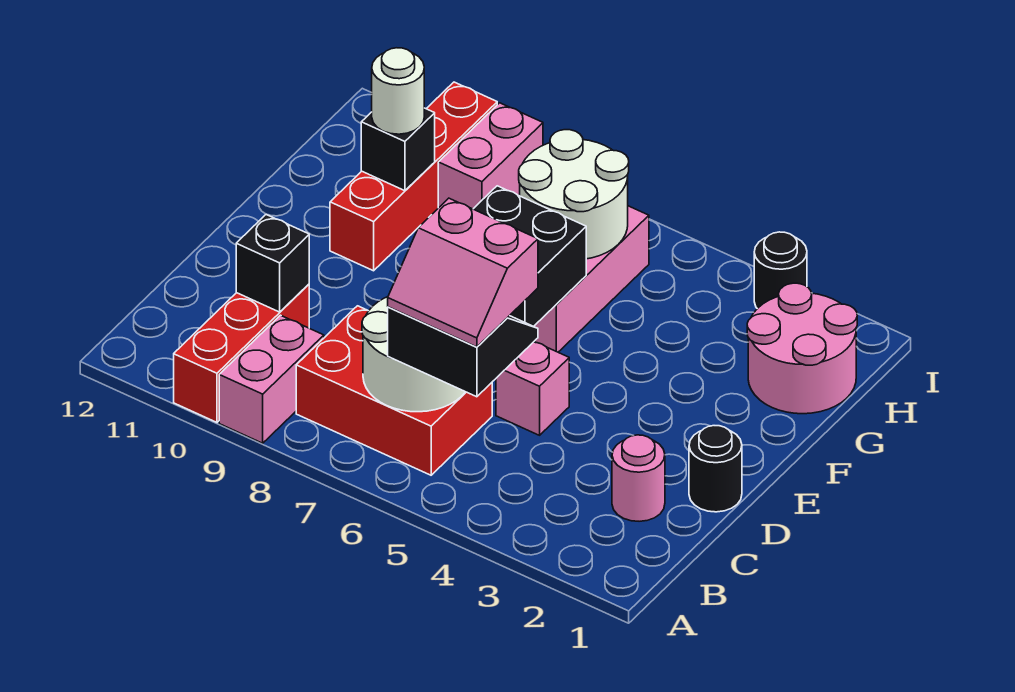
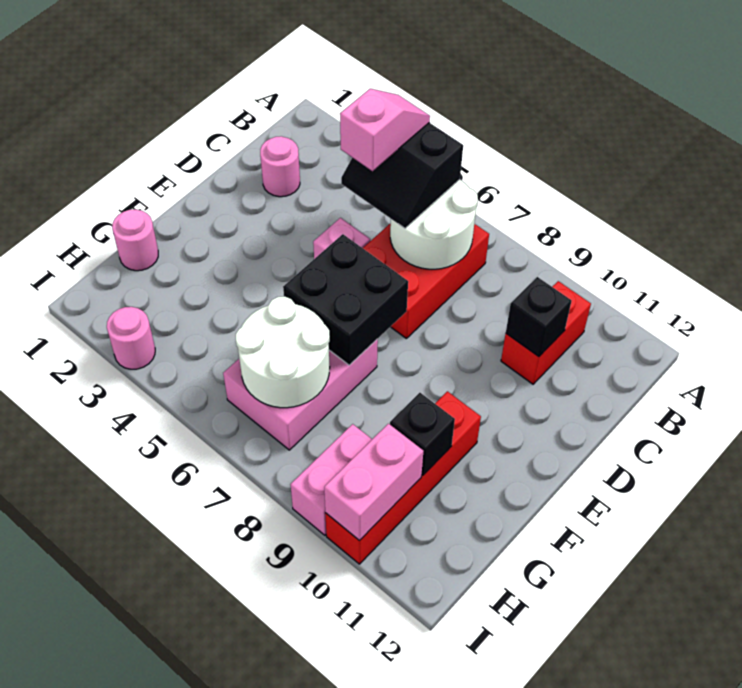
pink 1x2 brick [219,315,324,443] -> pink 1x2 brick moved to [324,424,423,541]
red 1x3 brick [174,284,309,422] -> red 1x2 brick [501,281,591,384]
pink 2x2 slope [388,198,538,347] -> pink 1x2 slope [340,89,430,171]
red 2x3 brick [296,306,492,475] -> red 2x3 brick turned to [363,223,489,338]
black 1x1 round brick [689,426,742,512] -> none
pink 2x2 round brick [747,283,857,414] -> pink 1x1 round brick [112,209,158,271]
white 1x1 round brick [372,48,424,134] -> none
black 1x1 round brick [754,232,807,308] -> pink 1x1 round brick [107,307,155,369]

